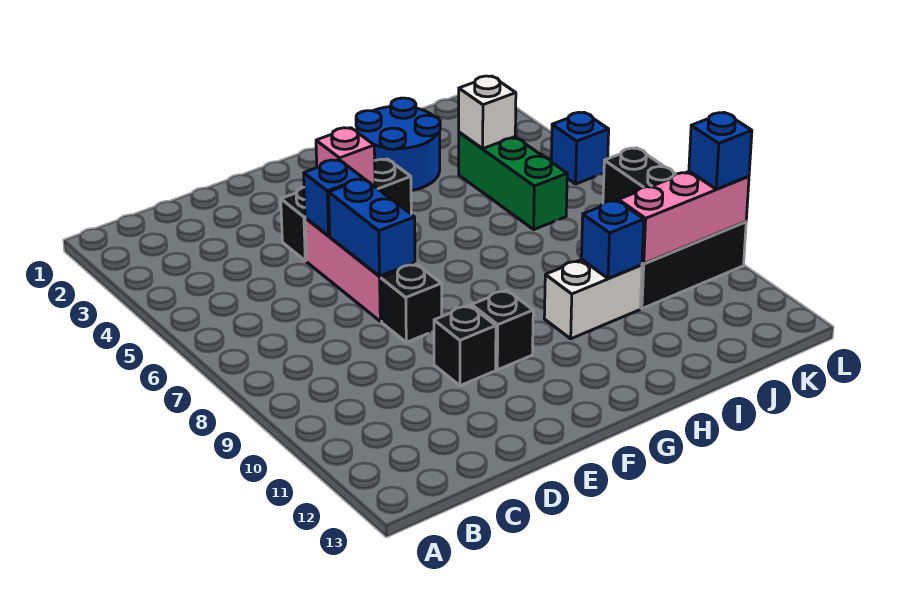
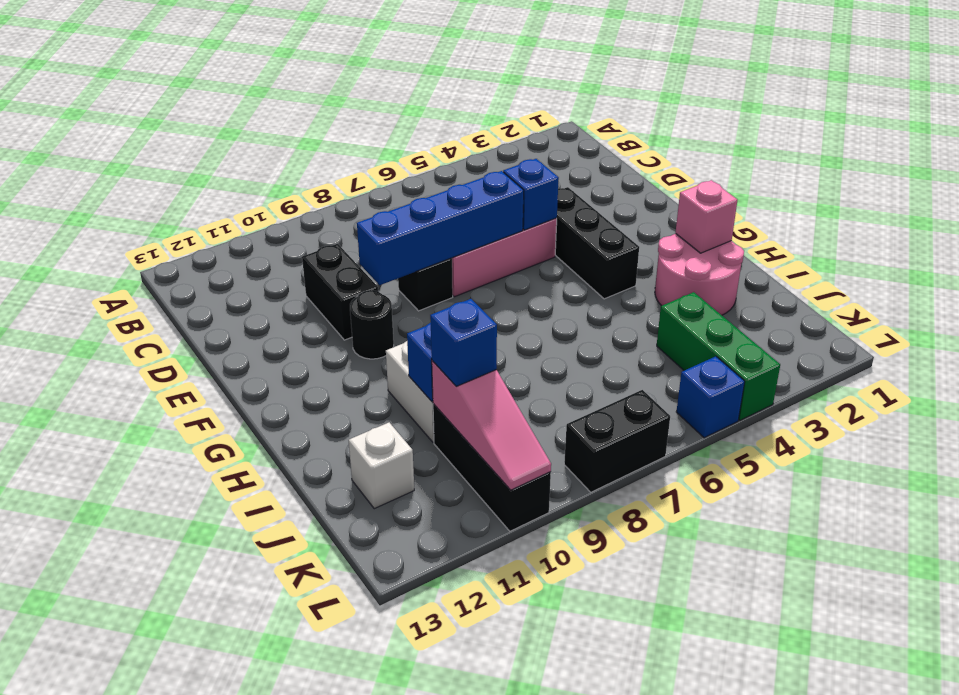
blue 1x2 brick [329,179,415,276] -> blue 1x4 brick [357,171,524,285]
black 1x1 brick [434,305,496,386] -> black 1x2 brick [302,244,378,340]
pink 1x1 brick [316,128,375,187] -> pink 1x1 brick moved to [675,180,737,253]
black 1x1 brick [472,290,533,370] -> black 1x1 round brick [350,290,394,359]
blue 2x2 round brick [356,98,440,191] -> pink 2x2 round brick [655,234,744,315]
green 1x3 brick [459,132,567,229] -> green 1x3 brick turned to [657,292,780,420]
white 1x1 brick [459,76,516,149] -> white 1x1 brick moved to [349,422,414,509]
pink 1x3 brick [618,171,749,264] -> pink 1x3 slope [432,361,551,490]
blue 1x1 brick [689,113,752,189] -> blue 1x1 brick moved to [430,299,497,386]

